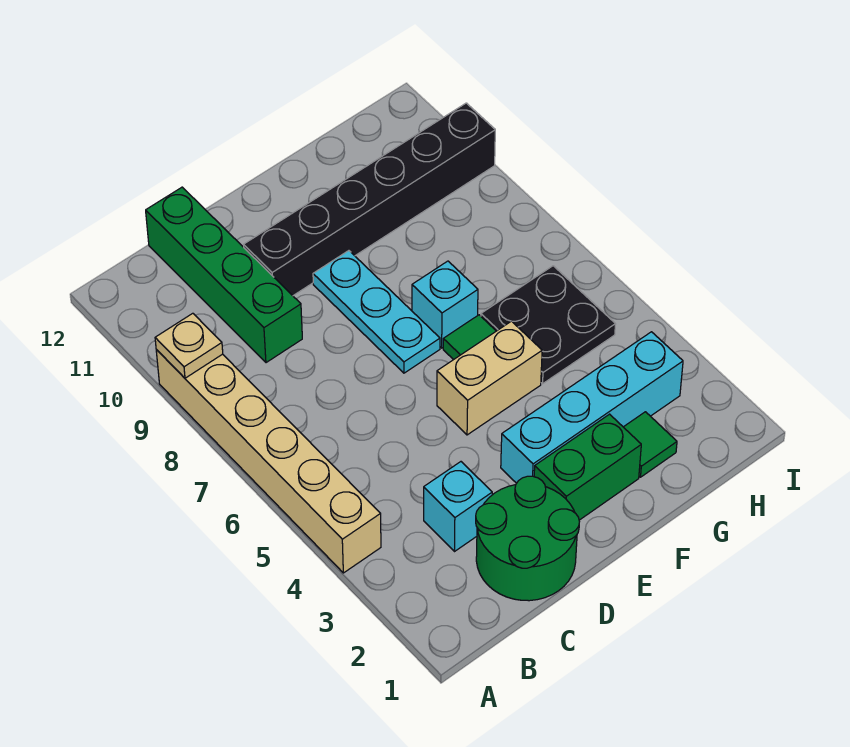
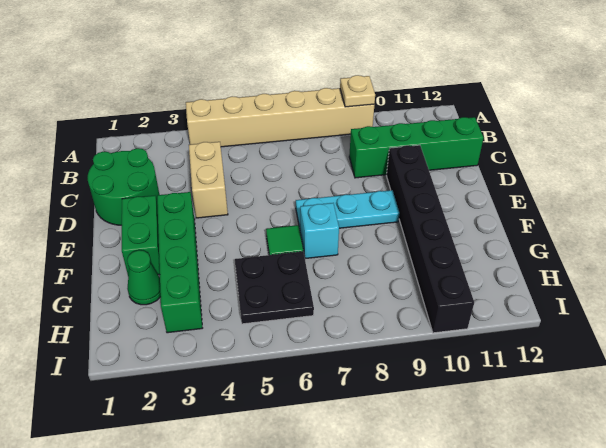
cyan 1x1 brick [424,462,492,552] -> none
cyan 1x4 brick [501,332,683,483] -> green 1x4 brick [157,192,202,333]
tan 1x2 brick [437,321,542,435] -> tan 1x2 brick moved to [189,142,228,218]
green 1x1 tile [624,412,677,477] -> green 1x1 cone [127,250,161,305]

